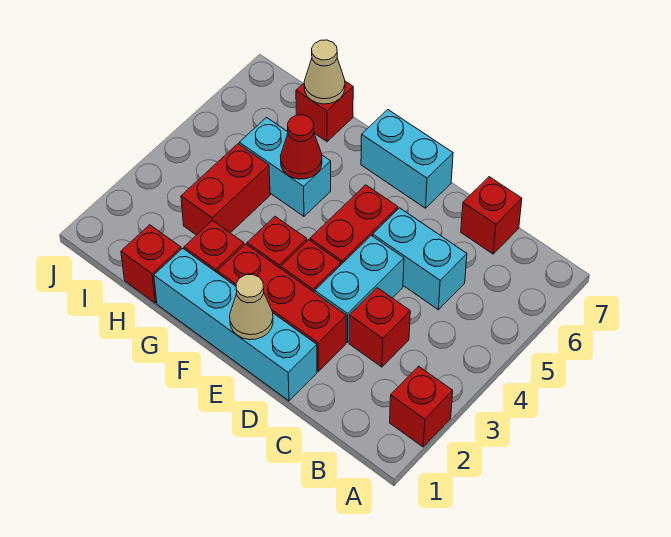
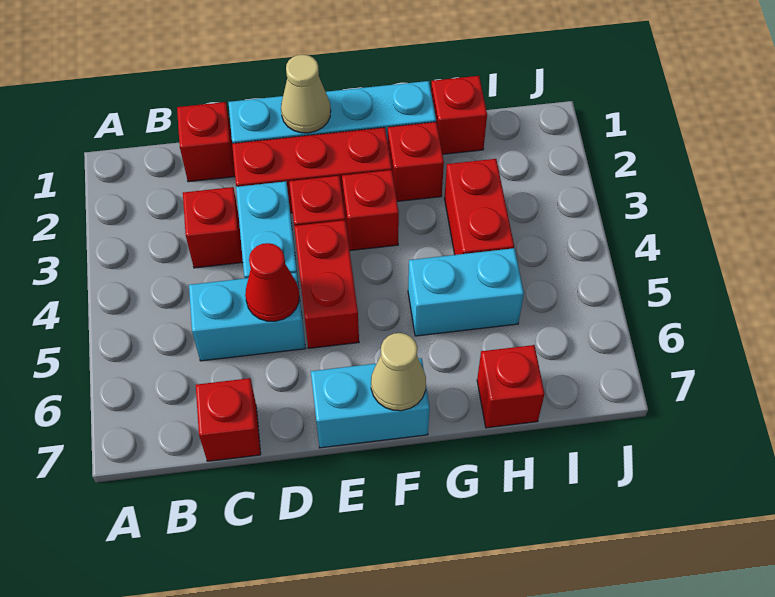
red 1x1 brick [390,366,453,447] -> red 1x1 brick moved to [177,102,235,182]
red 1x1 cone [280,115,322,179] -> red 1x1 cone moved to [245,243,299,321]
tan 1x1 cone [304,40,345,104] -> tan 1x1 cone moved to [371,333,426,411]

